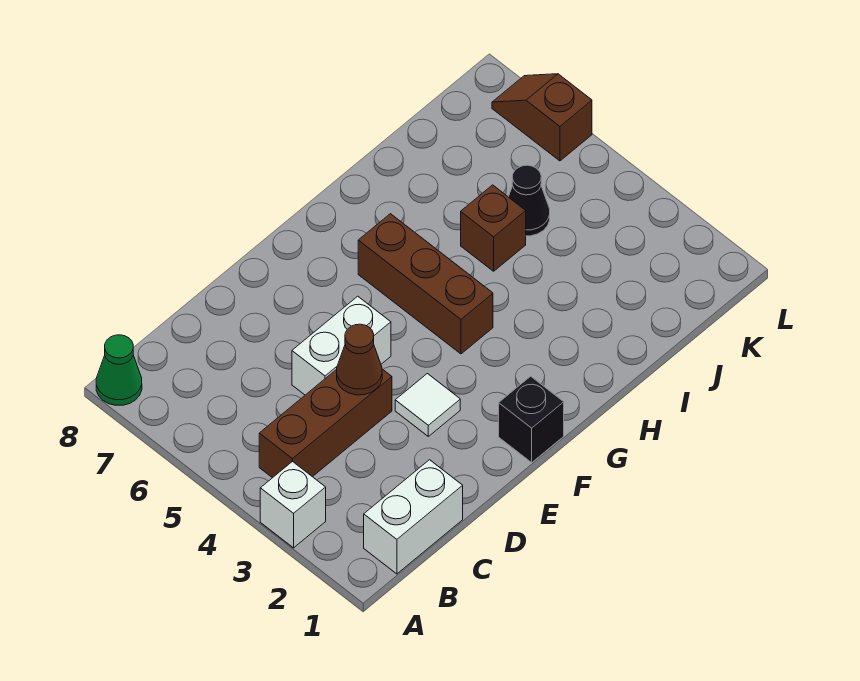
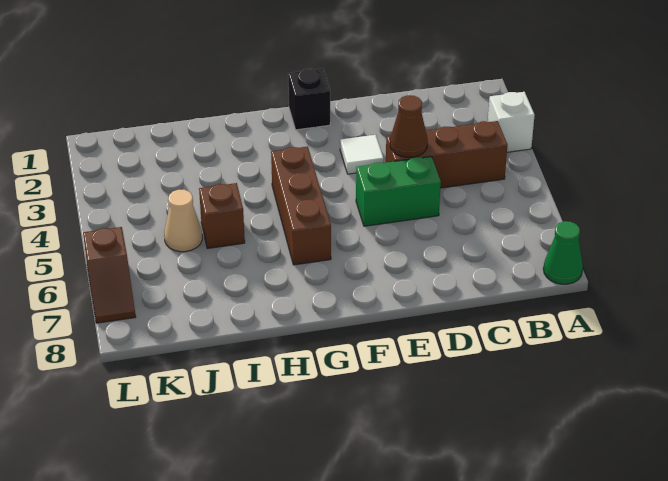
white 1x2 brick [364,460,463,574] -> none
white 1x2 brick [292,296,391,395] -> green 1x2 brick [356,156,441,226]
black 1x1 cone [509,165,550,236] -> tan 1x1 cone [164,190,202,252]

